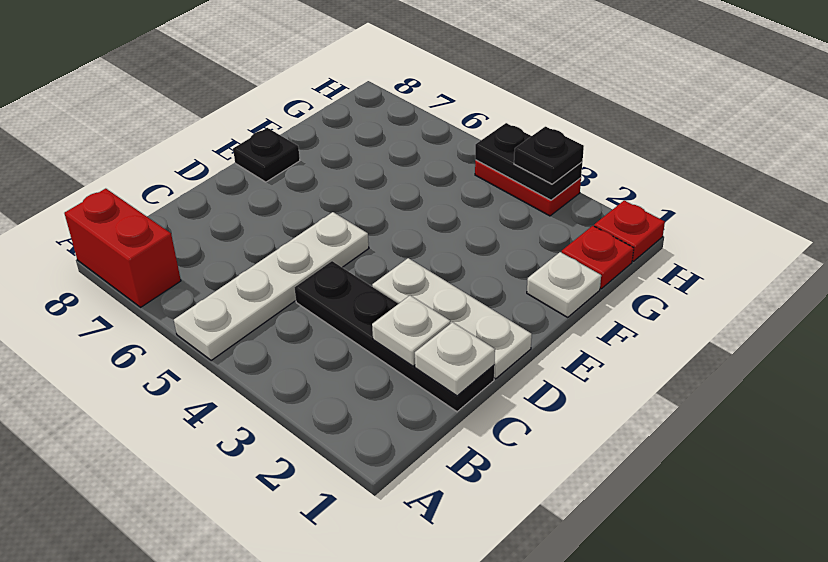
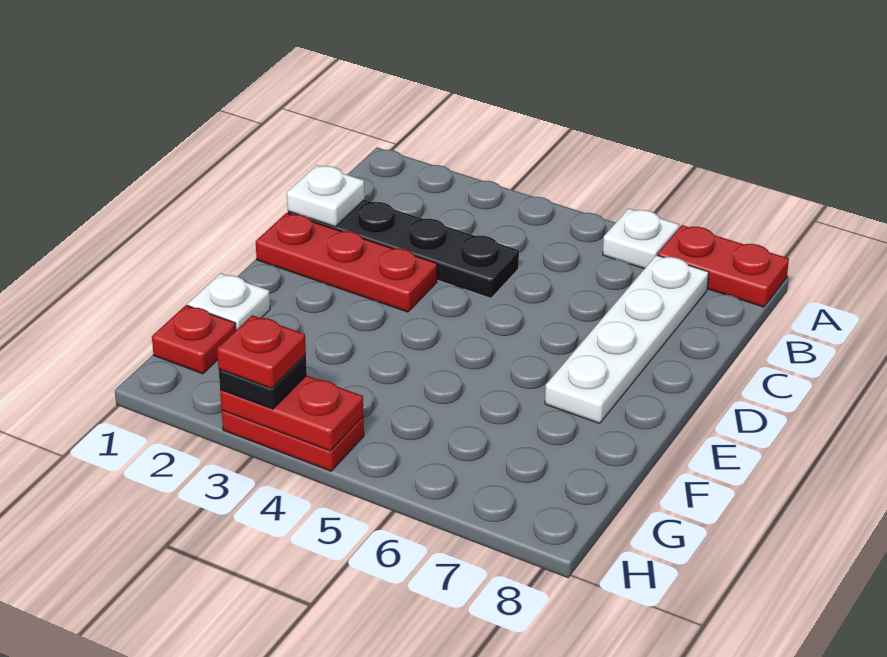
white 1x4 plate [174,212,369,361] -> white 1x4 plate moved to [545,255,709,423]
red 1x2 brick [64,189,181,307] -> red 1x2 plate [657,225,789,307]
white 1x1 plate [372,295,450,366] -> white 1x1 plate moved to [603,209,679,269]
white 1x3 plate [372,258,532,379] -> red 1x3 plate [256,213,437,312]
black 1x1 plate [233,128,300,182] -> none
red 1x1 plate [594,200,665,261] -> red 1x1 plate moved to [217,315,306,388]
black 1x2 plate [475,123,582,200] -> red 1x2 plate [220,375,364,451]

